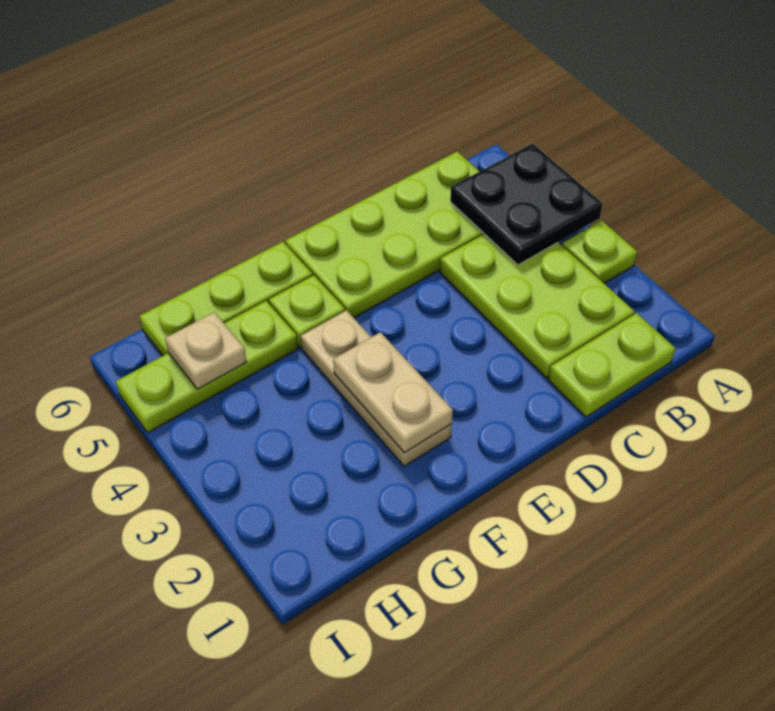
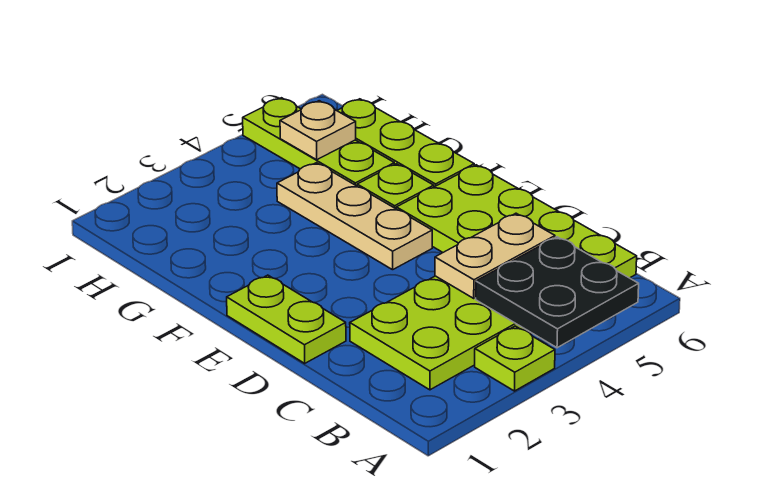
lime 1x2 plate [548,313,675,417] -> lime 1x2 plate moved to [227,275,346,363]
tan 1x3 plate [301,310,452,466] -> tan 1x3 plate turned to [277,163,432,270]
tan 1x2 plate [333,332,453,453] -> tan 1x2 plate moved to [435,213,555,298]

